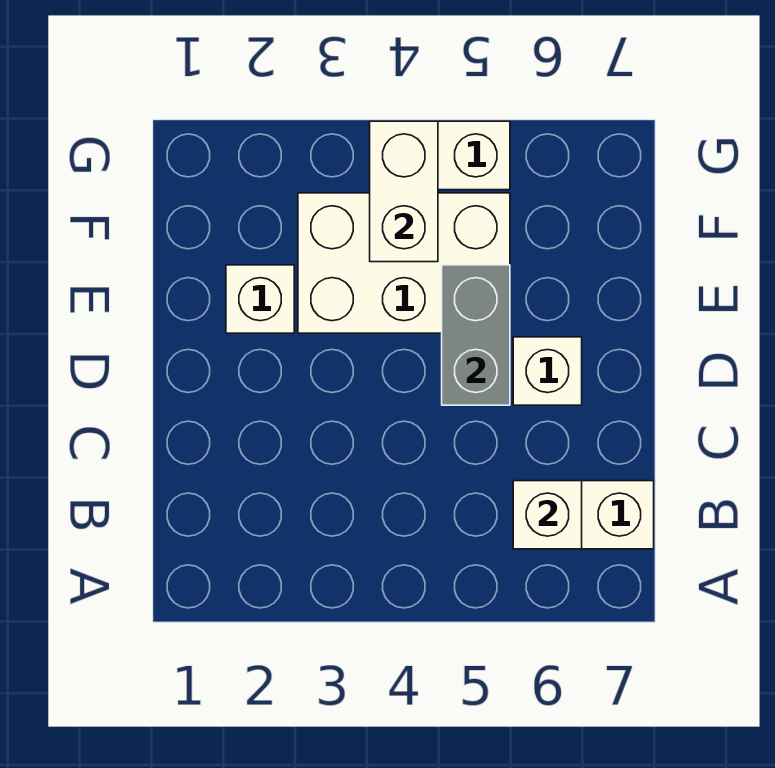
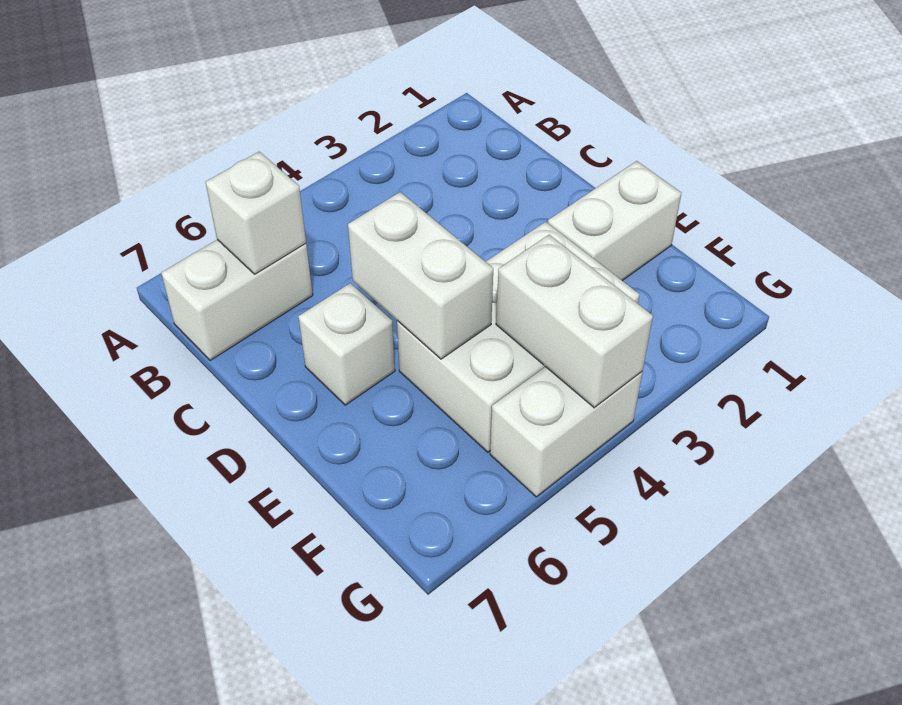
grey 1x2 brick [442,265,510,405] -> white 1x2 brick [348,192,493,359]
white 1x1 brick [226,265,294,333] -> white 1x2 brick [548,161,681,281]

